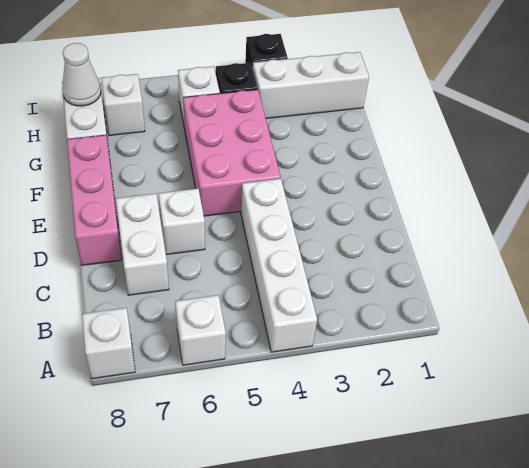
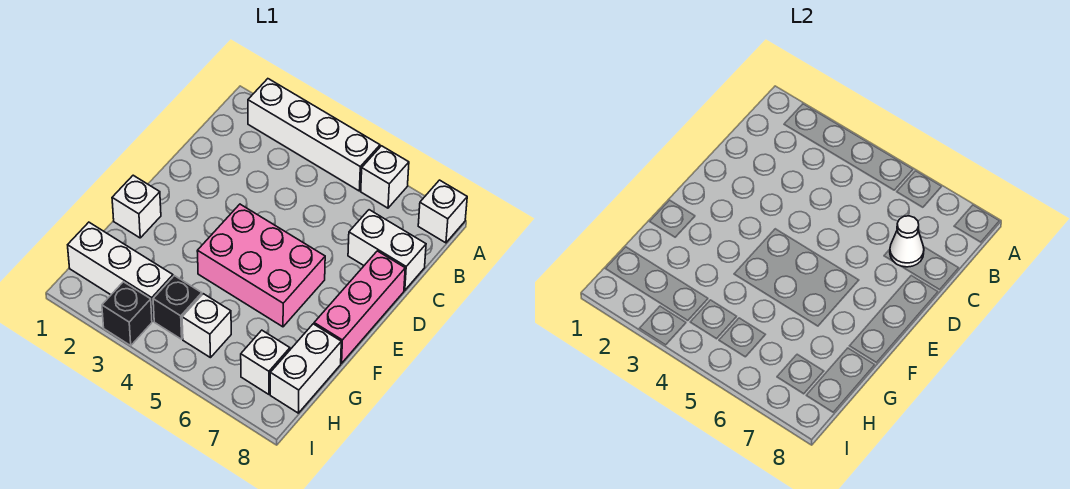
white 1x4 brick [241,179,317,352] -> white 1x4 brick turned to [248,79,380,191]
white 1x2 brick [116,194,169,295] -> white 1x2 brick turned to [348,210,426,290]
white 1x1 brick [159,189,205,255] -> white 1x1 brick moved to [112,175,161,238]
pink 2x3 brick [183,90,281,216] -> pink 2x3 brick turned to [197,204,325,327]
white 1x1 cone [62,43,101,106] -> white 1x1 cone moved to [890,216,924,267]

